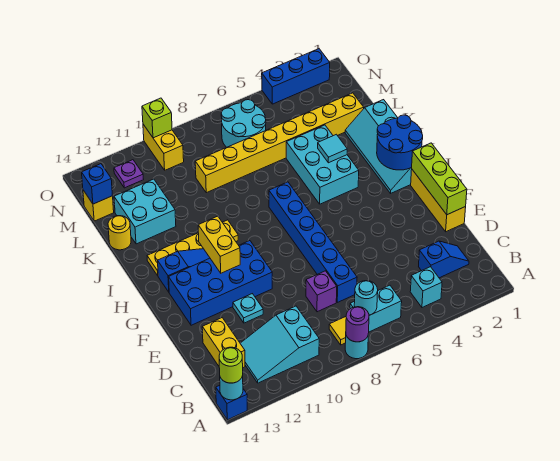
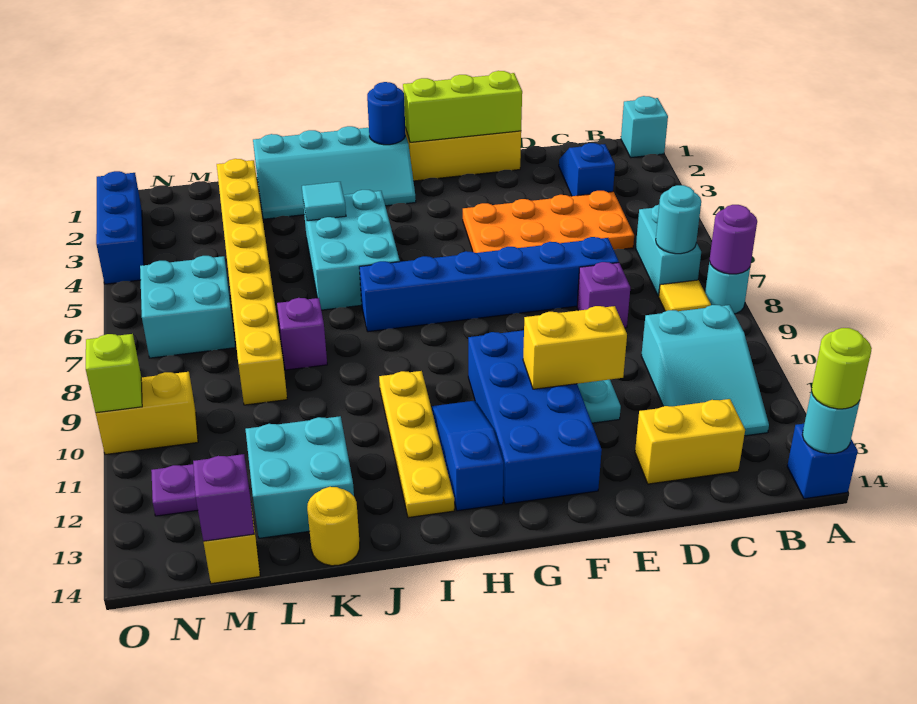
cyan 1x1 brick [410,267,442,308] -> cyan 1x1 brick moved to [621,96,668,158]
none -> orange 2x4 plate [463,191,634,253]
yellow 1x2 brick [198,216,240,273] -> yellow 1x2 brick moved to [523,306,627,389]
blue 2x2 round brick [377,115,423,170] -> blue 1x1 round brick [367,82,405,145]
cyan 2x3 brick [286,125,359,204] -> cyan 2x3 brick turned to [303,190,400,310]
none -> purple 1x1 brick [277,298,327,370]
cyan 2x2 round brick [221,100,266,147] -> cyan 2x2 brick [140,256,235,358]
blue 1x1 brick [82,164,112,204] -> purple 1x1 brick [193,454,254,541]

